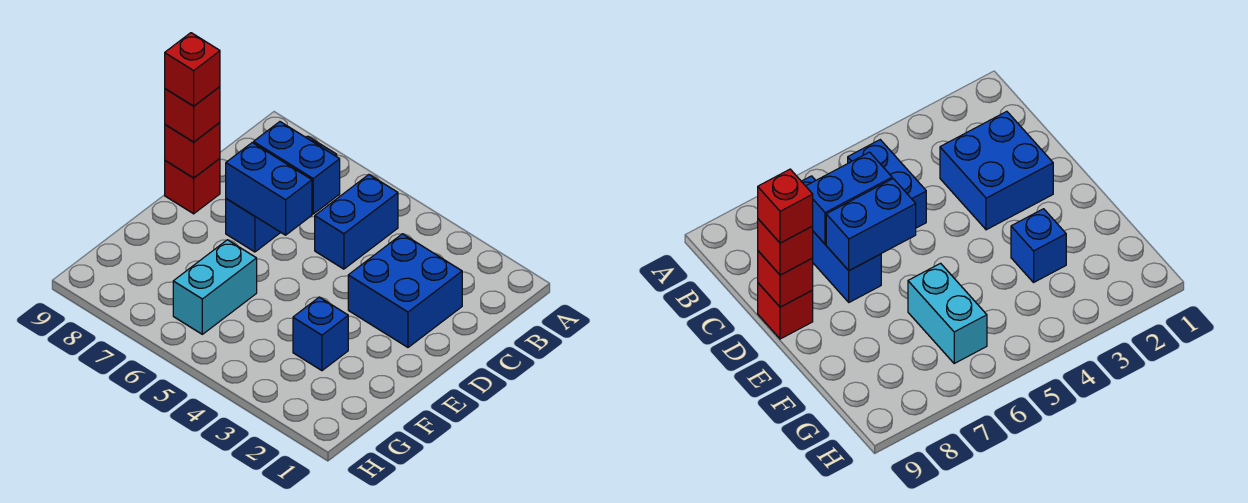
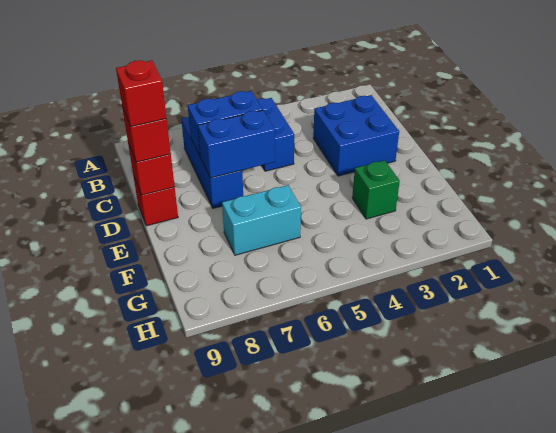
blue 1x1 brick [293,297,348,371] -> green 1x1 brick [352,160,400,219]
cyan 1x2 brick [173,240,257,334] -> cyan 1x2 brick turned to [222,185,301,255]

